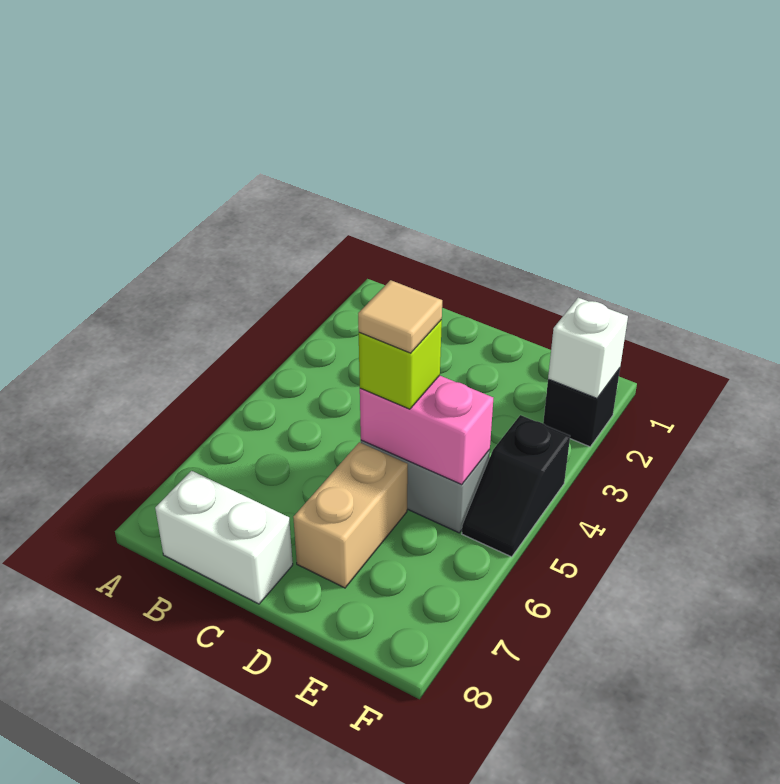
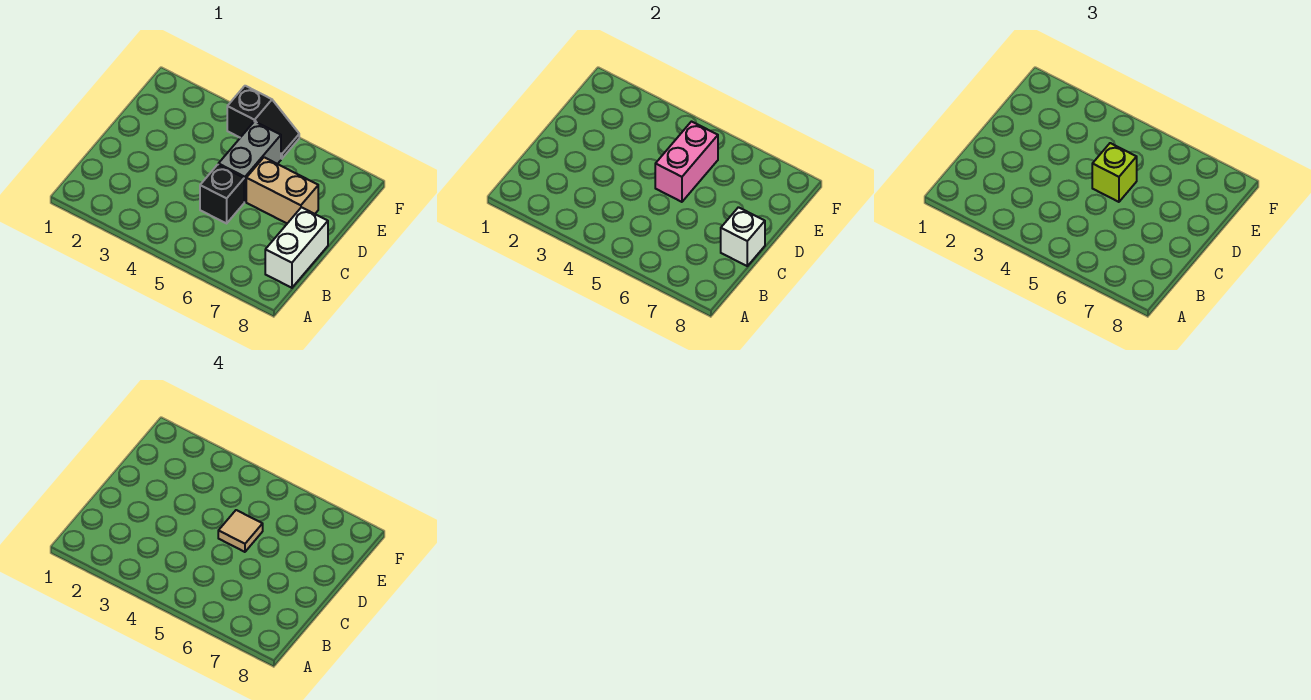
black 1x1 brick [543,368,620,447] -> black 1x1 brick moved to [200,165,244,223]
white 1x1 brick [548,298,628,398] -> white 1x1 brick moved to [721,207,765,266]

